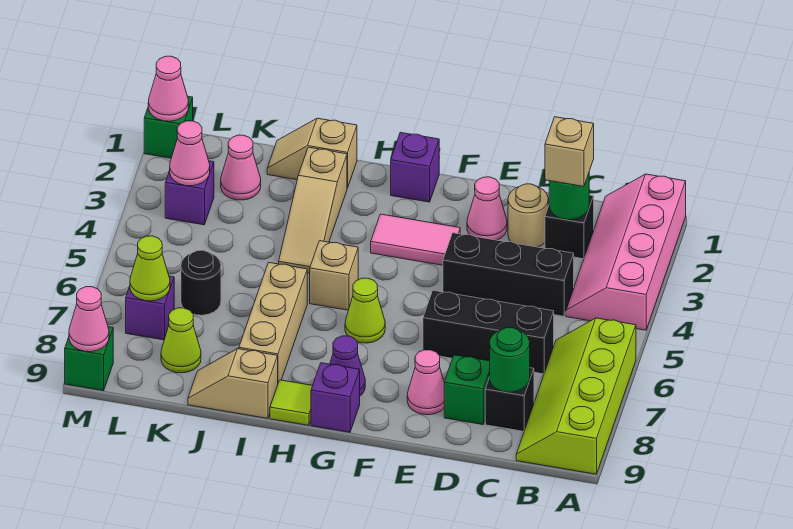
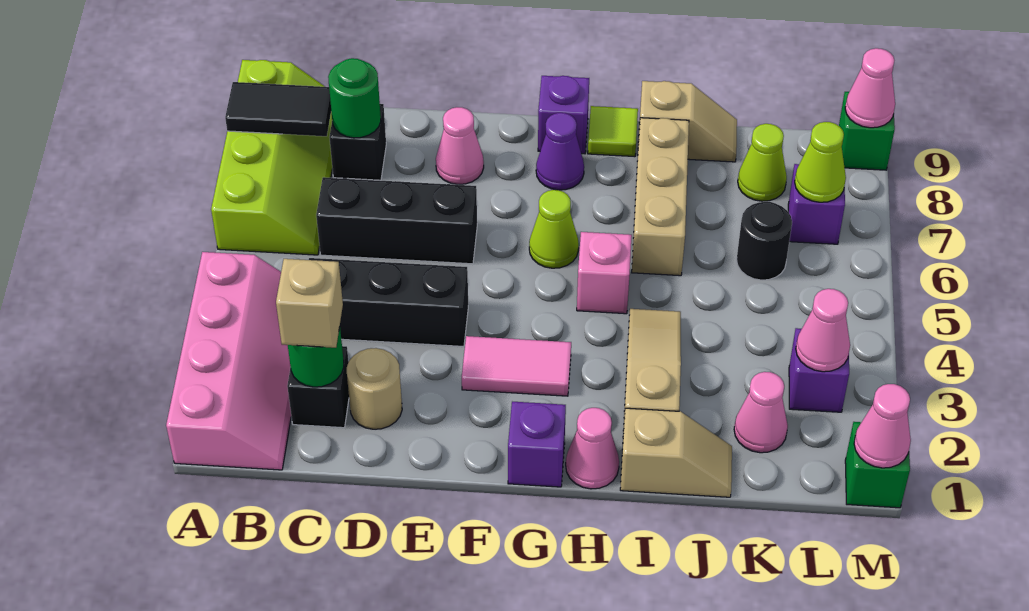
none -> black 1x2 tile [225,82,331,136]
green 1x1 brick [444,355,490,425] -> none
pink 1x1 cone [467,177,507,240] -> pink 1x1 cone moved to [566,408,619,489]
tan 1x1 brick [310,241,358,310] -> pink 1x1 brick [577,232,632,314]

